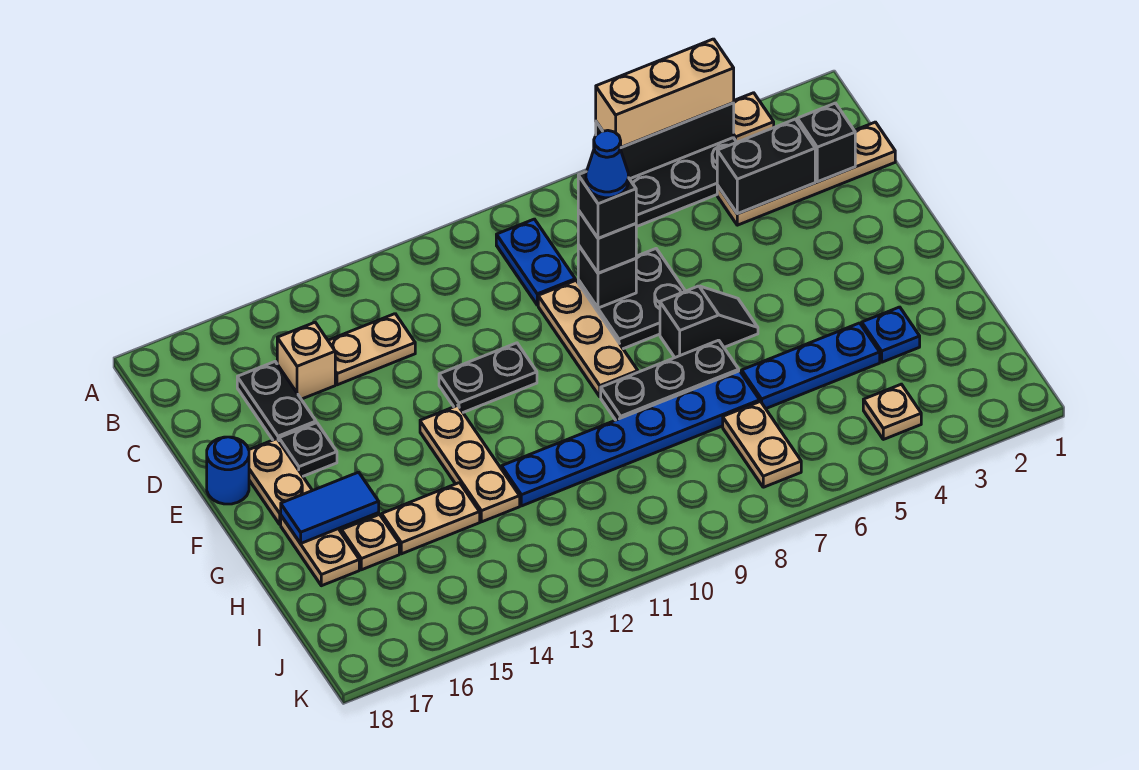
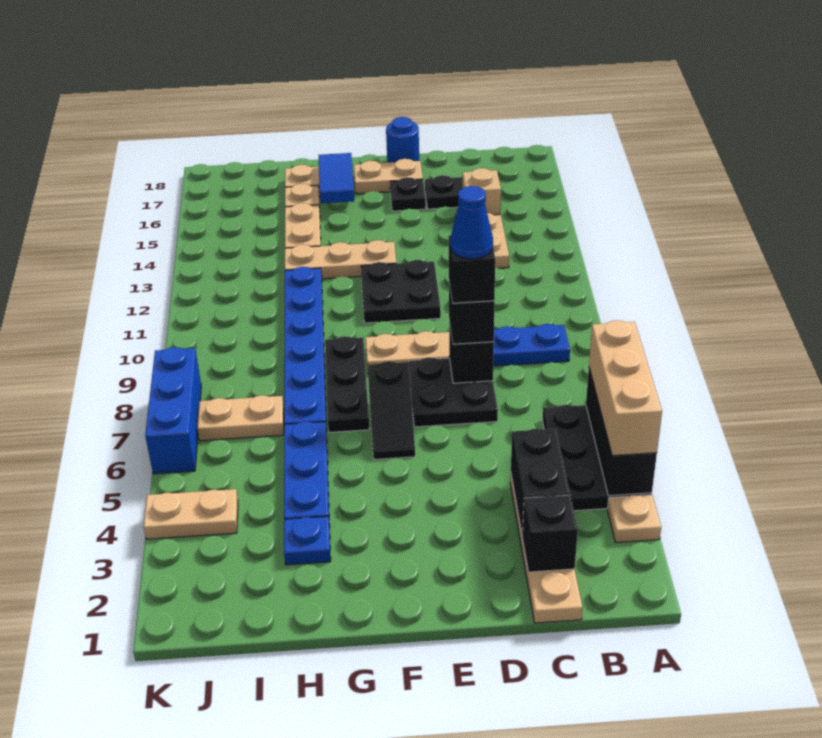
black 1x2 plate [439,343,537,412] -> black 2x2 plate [361,260,441,323]
tan 1x1 plate [863,384,921,439] -> tan 1x2 plate [143,489,238,539]
none -> blue 1x3 brick [145,347,201,474]

